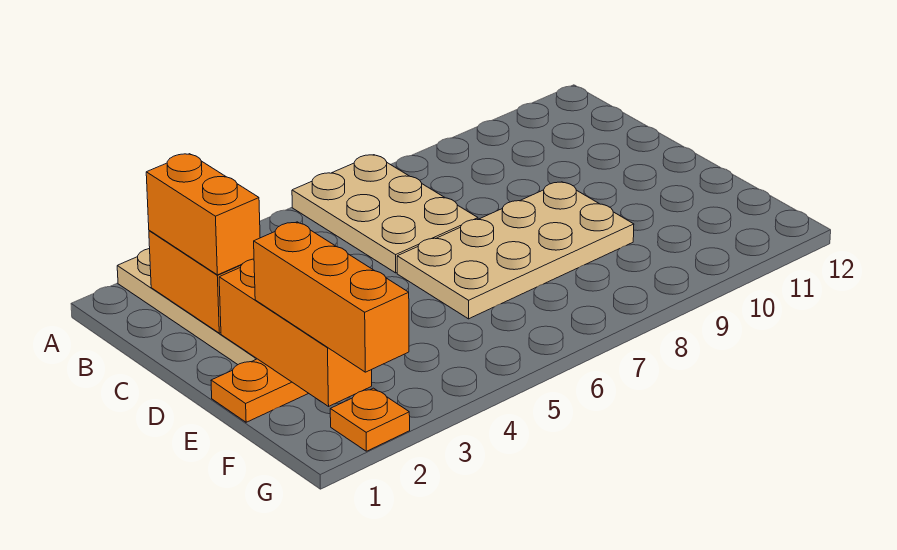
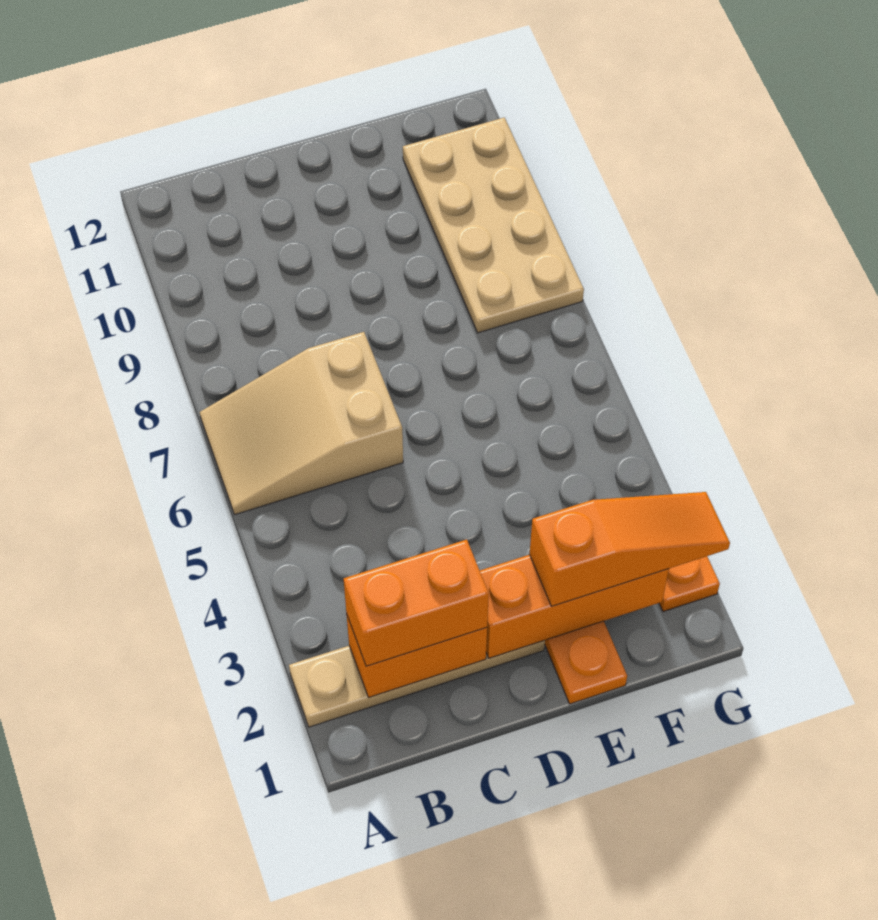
tan 2x3 plate [292,155,478,273] -> tan 2x3 slope [200,332,403,514]
tan 2x4 plate [397,182,634,319] -> tan 2x4 plate moved to [403,118,584,333]
orange 1x3 brick [254,222,409,372] -> orange 1x3 slope [530,492,730,606]

